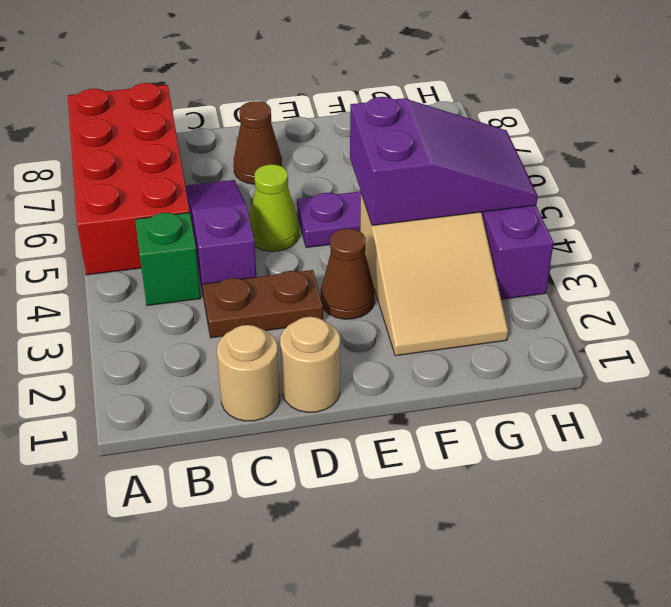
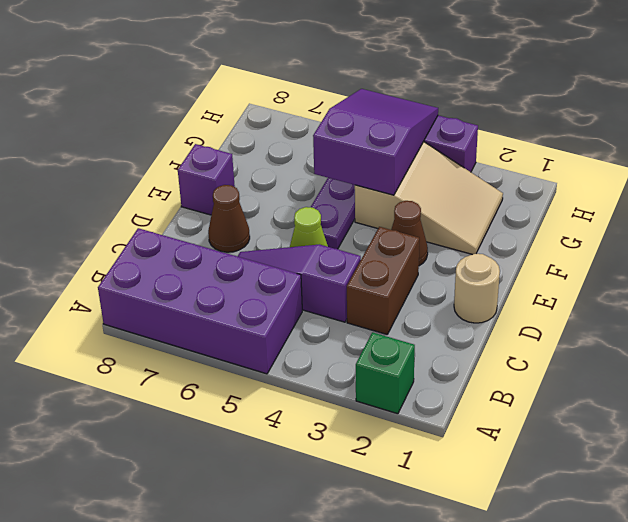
red 2x4 brick [68,83,190,275] -> purple 2x4 brick [98,228,302,374]
green 1x1 brick [135,213,201,306] -> green 1x1 brick moved to [356,332,415,414]
tan 1x1 round brick [217,325,280,421] -> none
brown 1x2 plate [202,270,323,338] -> brown 1x2 brick [347,227,419,334]
none -> purple 1x1 brick [178,144,235,215]

